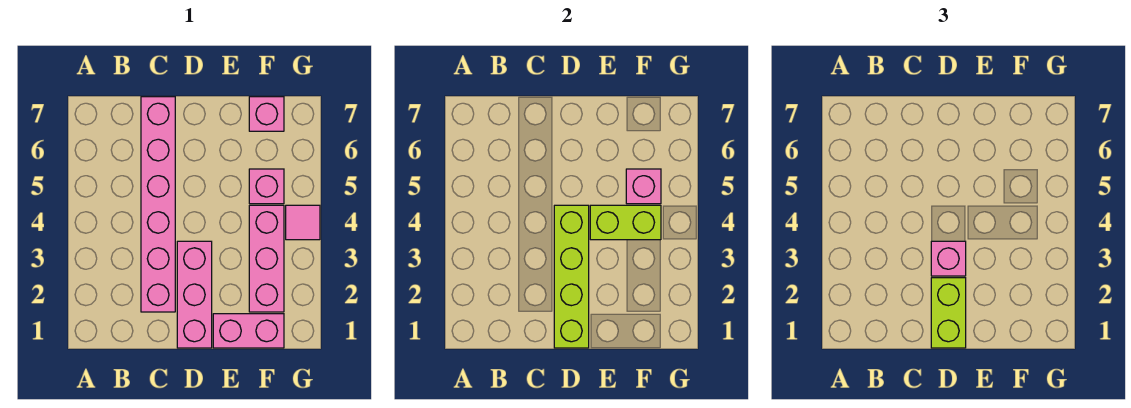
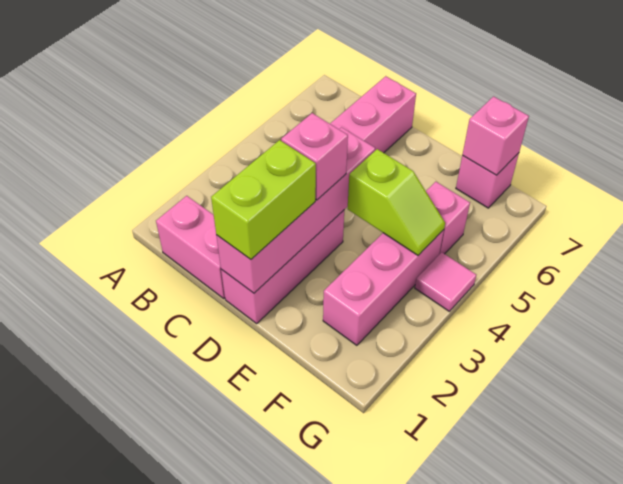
lime 1x4 brick [554,205,589,348] -> pink 1x4 brick [216,127,375,293]
pink 1x2 brick [213,314,284,348] -> pink 1x2 brick moved to [156,196,225,298]
lime 1x2 brick [590,205,661,240] -> lime 1x2 slope [348,149,445,255]
pink 1x1 brick [626,169,661,204] -> pink 1x1 brick moved to [462,96,529,175]

